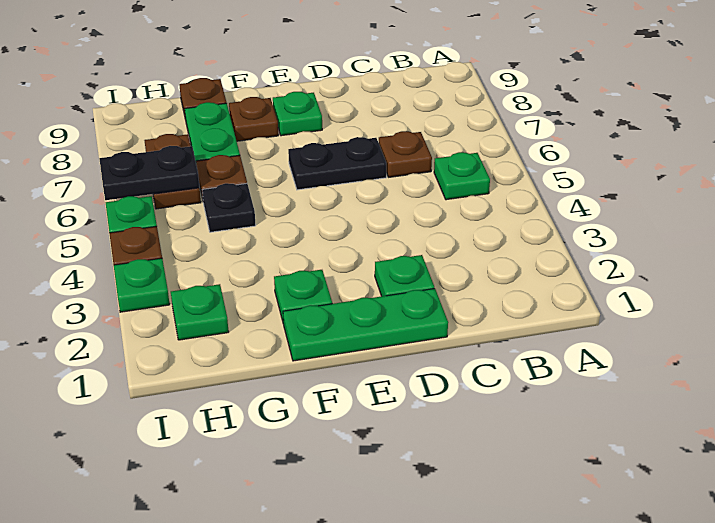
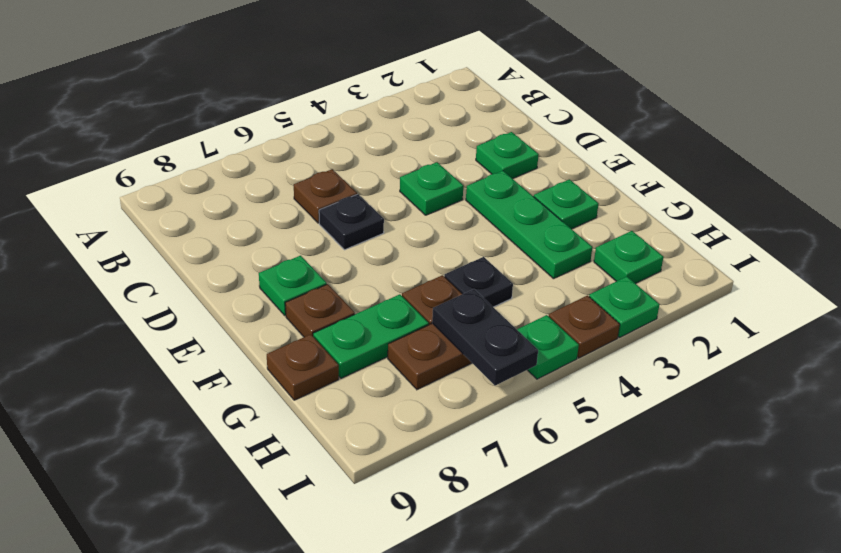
green 1x1 plate [434,152,490,200] -> green 1x1 plate moved to [400,162,463,215]
green 1x3 plate [283,289,448,361] -> green 1x3 plate moved to [466,171,592,279]
black 1x2 plate [288,137,386,190] -> black 1x1 plate [319,194,384,250]

